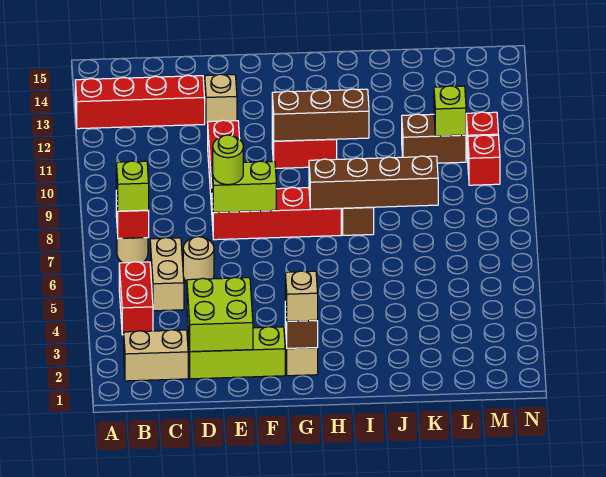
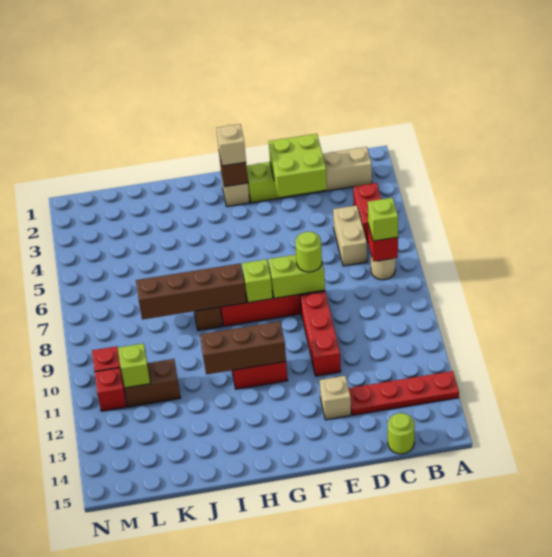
red 1x4 brick [75,75,205,129] -> red 1x4 plate [349,371,459,415]
none -> lime 1x1 round brick [388,413,415,454]
tan 1x1 round brick [183,237,214,282] -> none
none -> lime 1x1 brick [242,259,273,303]

